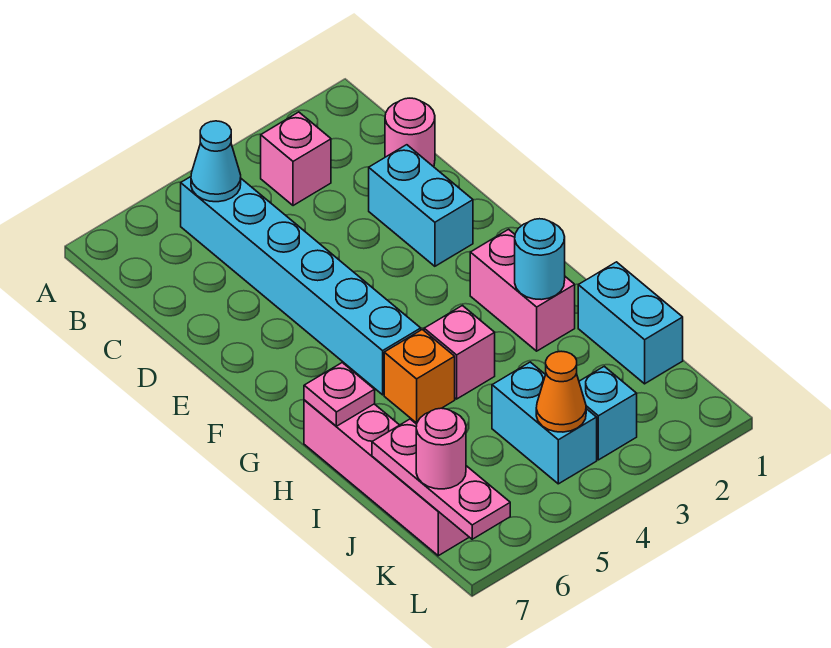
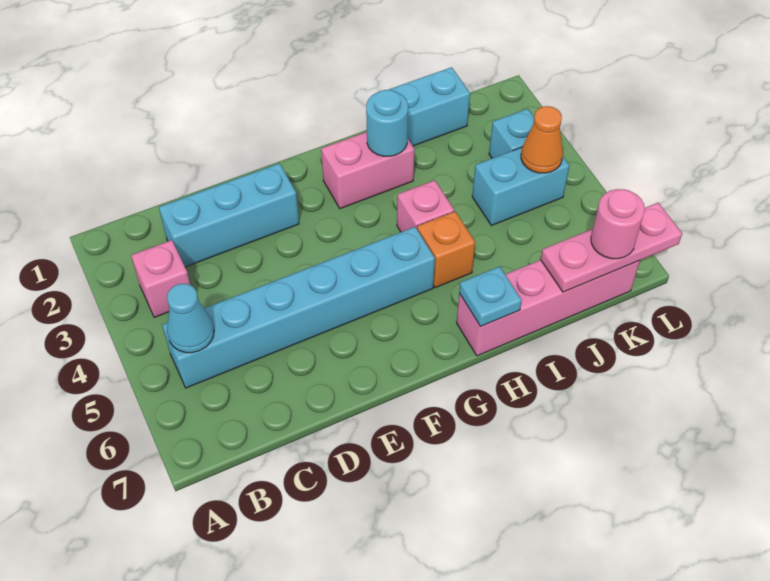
pink 1x1 round brick [385,98,435,167] -> none
cyan 1x2 brick [369,145,473,266] -> cyan 1x3 brick [159,163,299,267]
pink 1x1 plate [304,363,375,426] -> cyan 1x1 plate [459,266,522,327]

